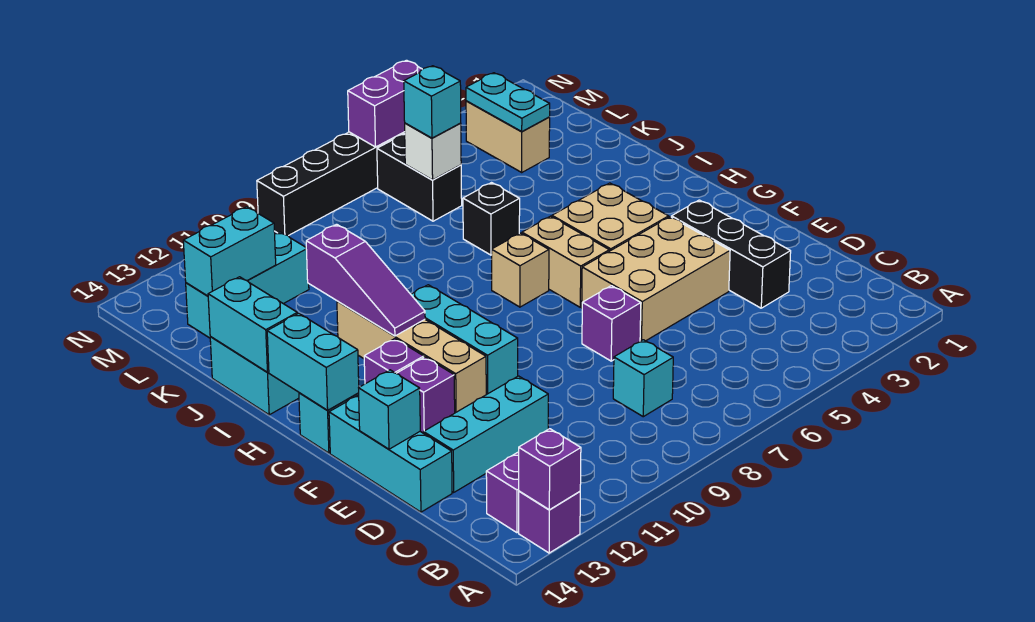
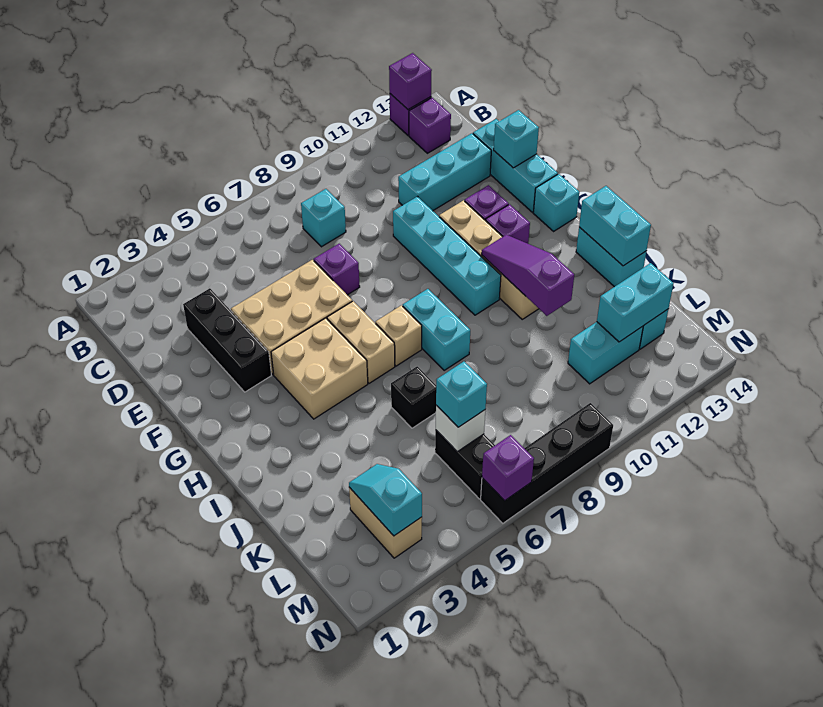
cyan 1x3 brick [411,285,518,395] -> cyan 1x4 brick [393,196,501,315]
cyan 1x2 brick [267,313,359,410] -> cyan 1x2 brick moved to [403,289,470,370]
cyan 1x2 plate [466,73,550,132] -> cyan 1x2 slope [349,464,422,536]
purple 1x2 brick [348,60,422,147] -> purple 1x1 brick [482,435,534,501]

